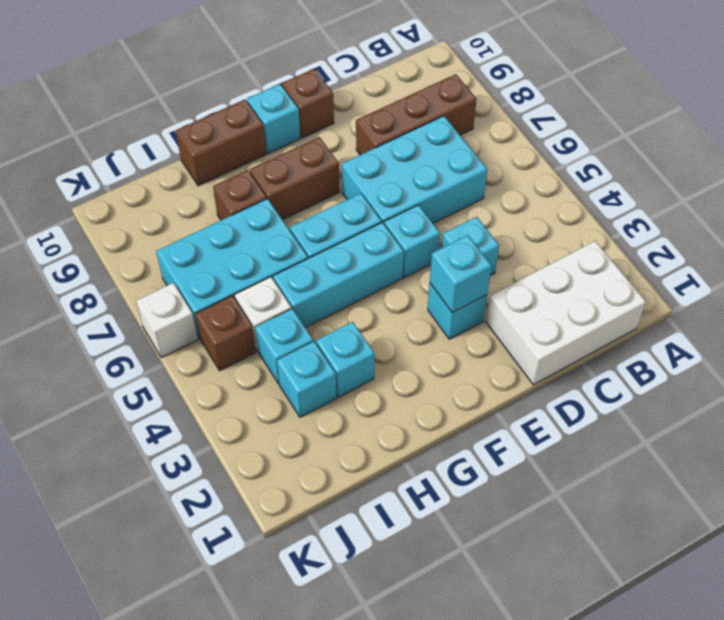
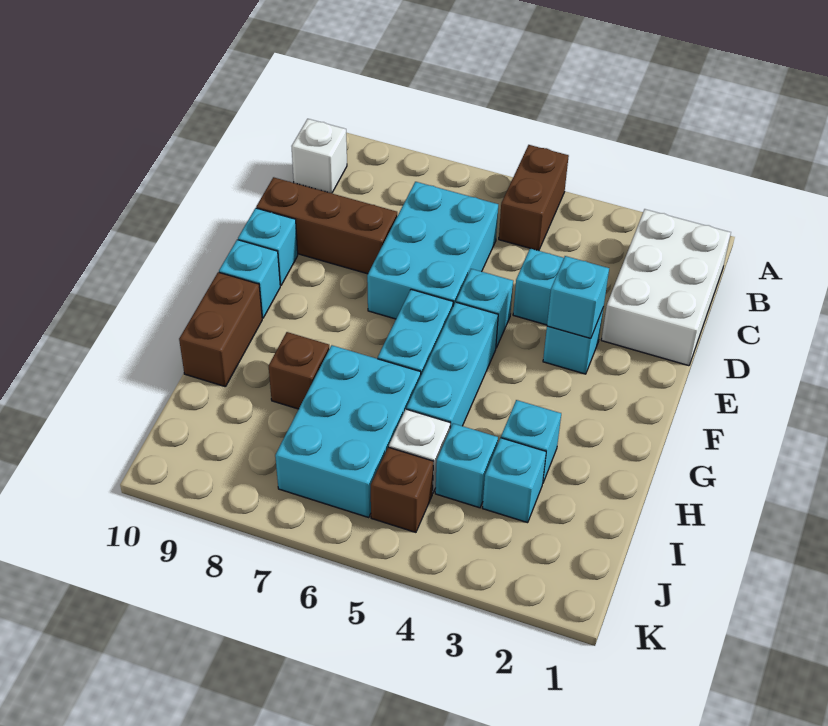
brown 1x3 brick [356,74,476,155] -> brown 1x3 brick turned to [256,177,397,274]
brown 1x1 brick [282,69,334,138] -> cyan 1x1 brick [238,208,298,286]
brown 1x2 brick [250,137,340,220] -> brown 1x2 brick moved to [499,145,569,251]
white 1x1 brick [136,283,198,358] -> white 1x1 brick moved to [292,119,347,193]

